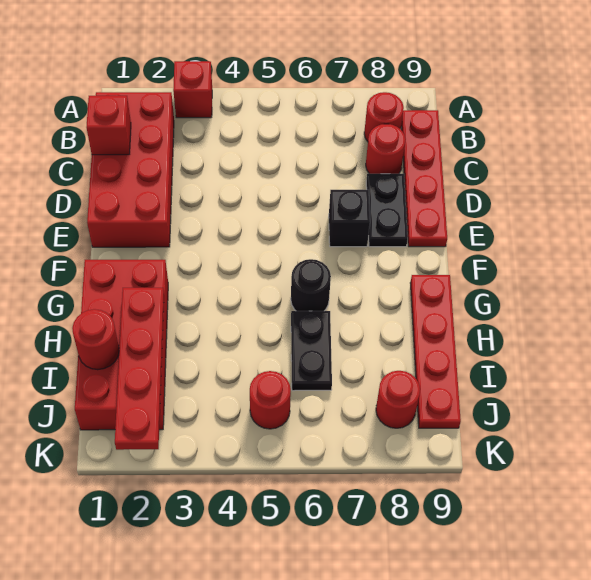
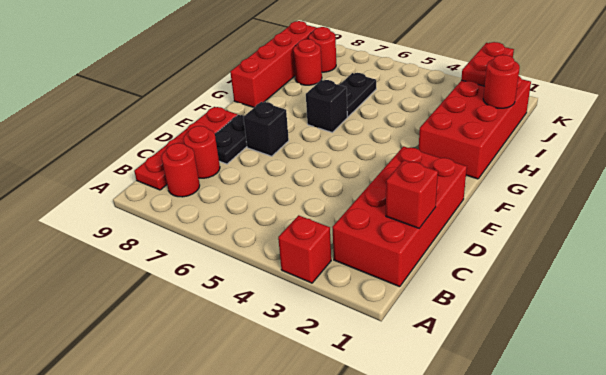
black 1x1 round brick [291,259,331,311] -> black 1x1 brick [306,80,347,132]
red 1x4 plate [410,275,461,428] -> red 1x4 brick [230,21,316,107]
red 1x4 plate [115,288,164,450] -> red 1x2 plate [461,42,514,86]
red 1x1 round brick [250,371,291,429] -> red 1x1 round brick moved to [293,39,322,85]

